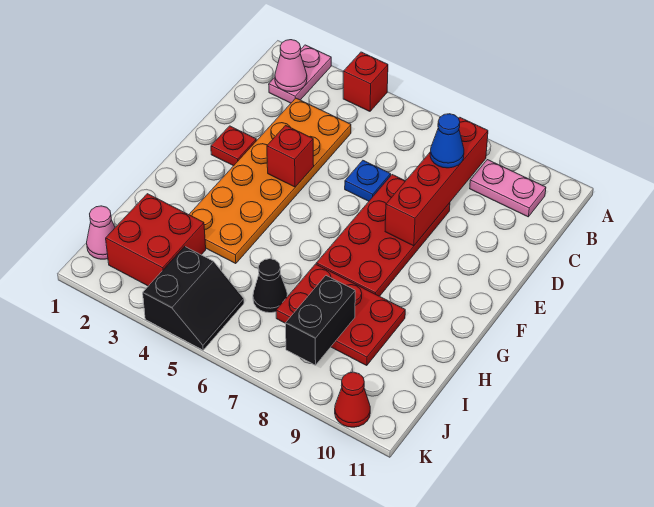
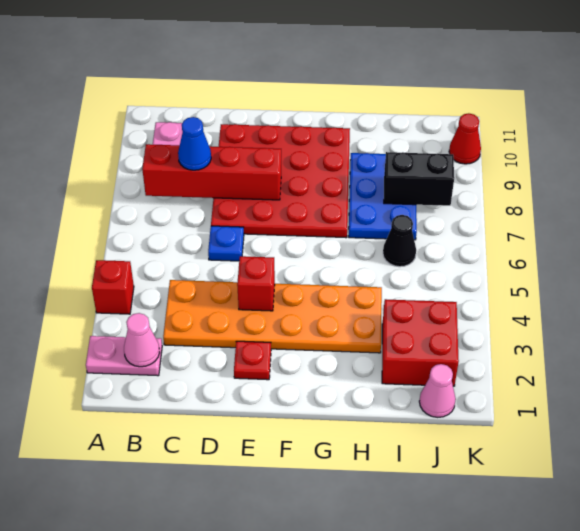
red 2x4 plate [316,175,450,296] -> red 4x4 plate [211,124,350,238]
red 2x3 plate [276,264,405,365] -> blue 2x3 plate [349,153,417,240]
black 2x2 slope [143,246,244,350] -> none

